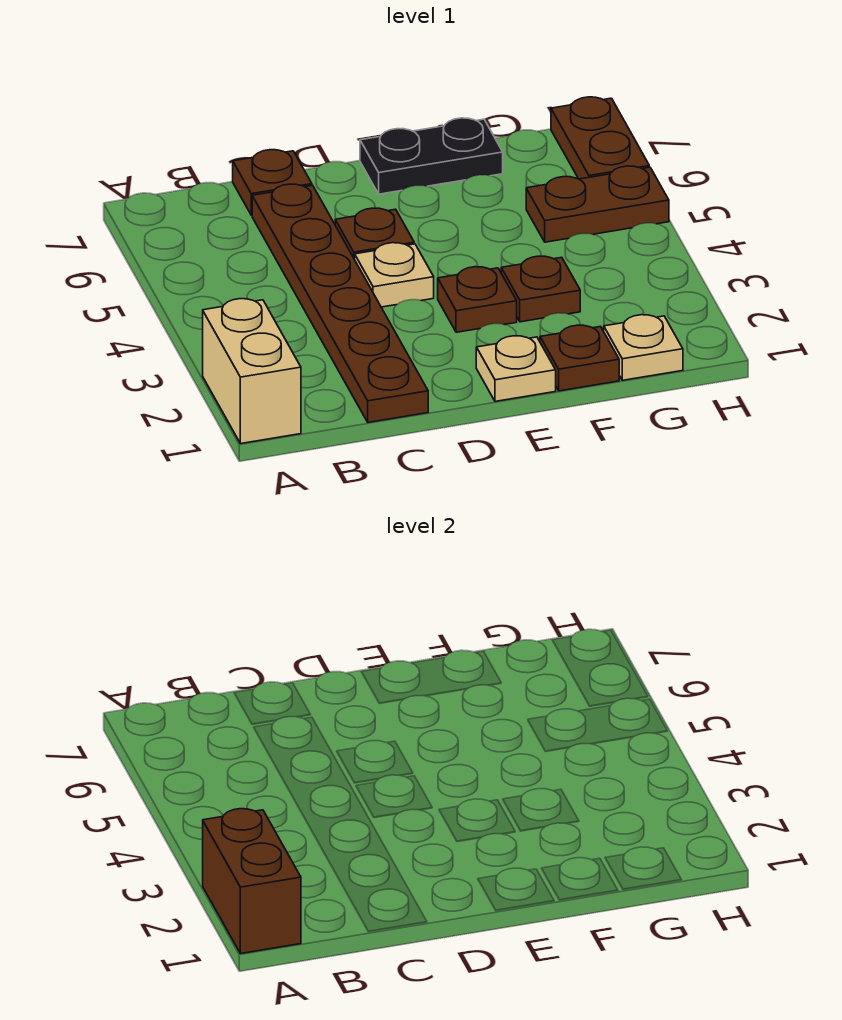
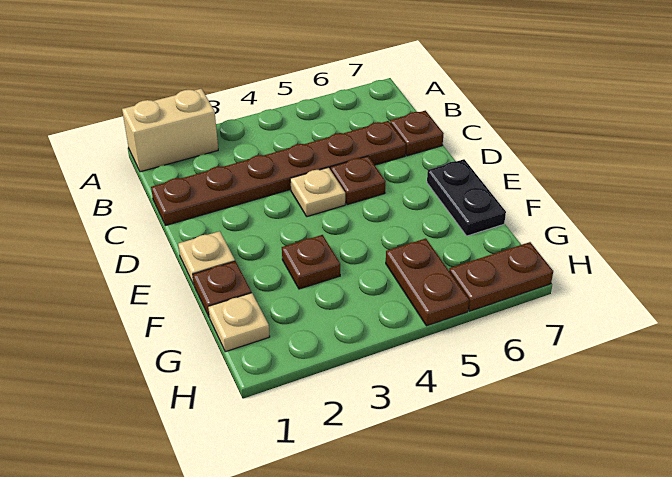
brown 1x2 brick [203,809,301,954] -> none
brown 1x1 plate [438,267,517,332] -> none

